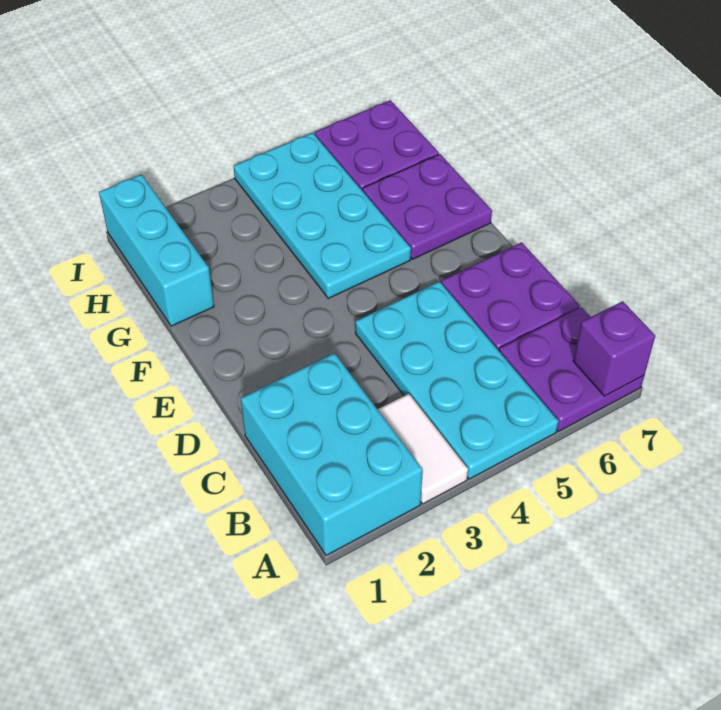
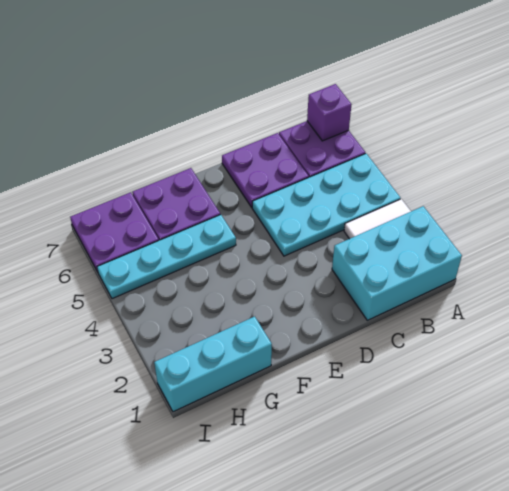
cyan 2x4 plate [233,133,411,298] -> cyan 1x4 plate [97,214,236,299]

